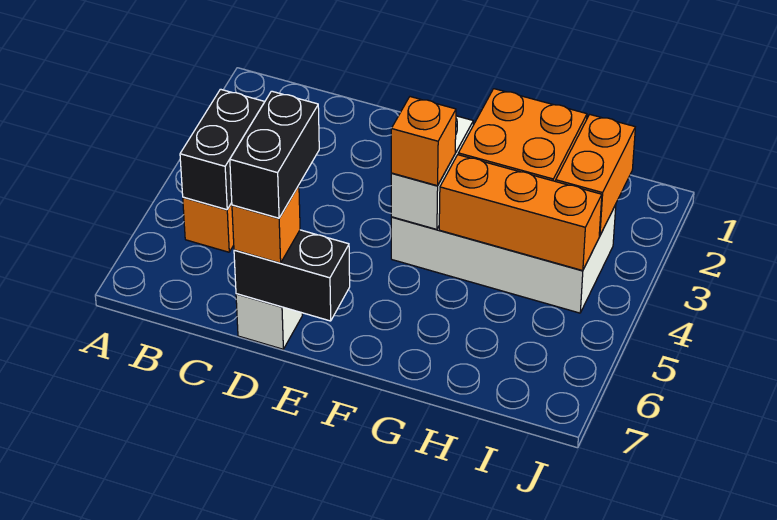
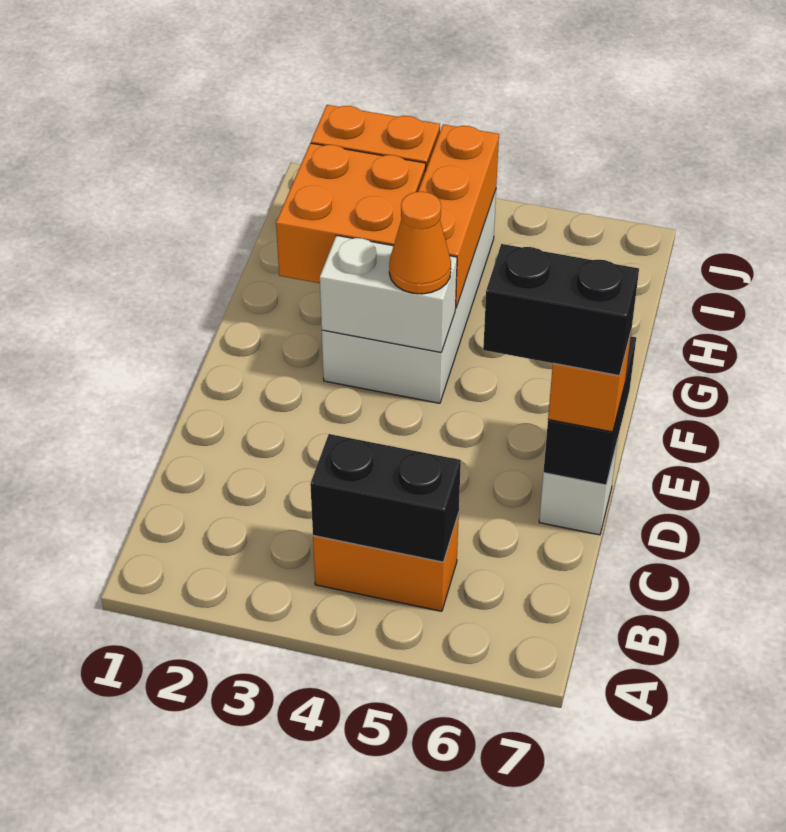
orange 1x1 brick [391,97,456,186] -> orange 1x1 cone [389,192,451,294]

